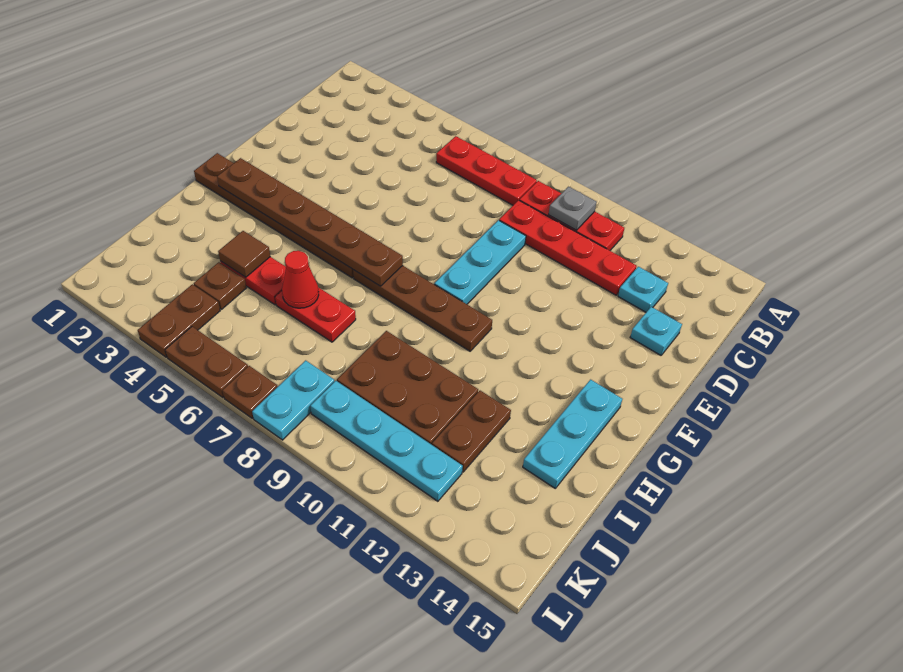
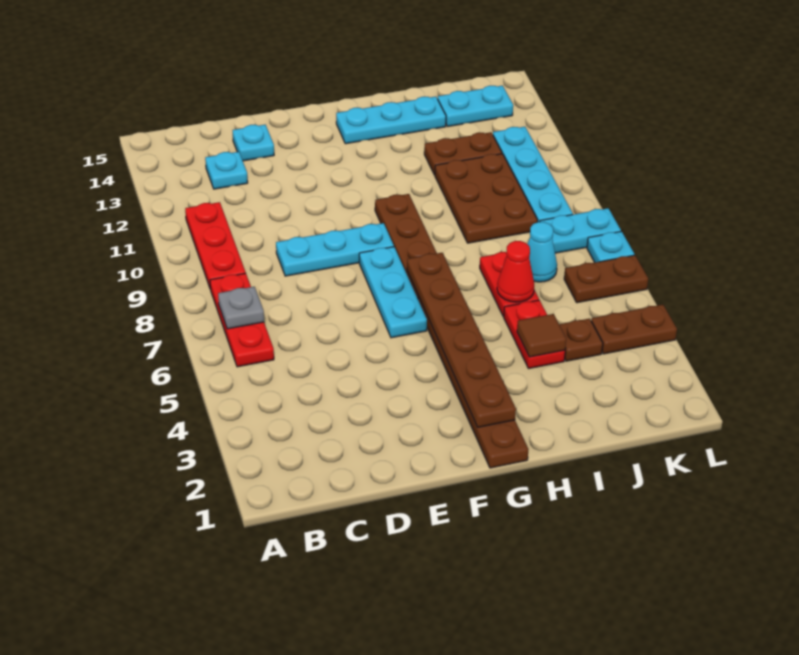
grey 1x1 plate [549,187,597,230] -> grey 1x1 plate moved to [218,287,264,329]
red 1x4 plate [499,200,637,295] -> none
none -> cyan 1x3 plate [359,247,427,338]
none -> cyan 1x1 cone [528,222,557,282]
none -> cyan 1x2 plate [438,86,513,127]
brown 1x2 plate [165,327,248,398] -> brown 1x2 plate turned to [564,255,648,303]
brown 1x1 plate [222,366,278,418] -> cyan 1x1 plate [587,232,635,263]

